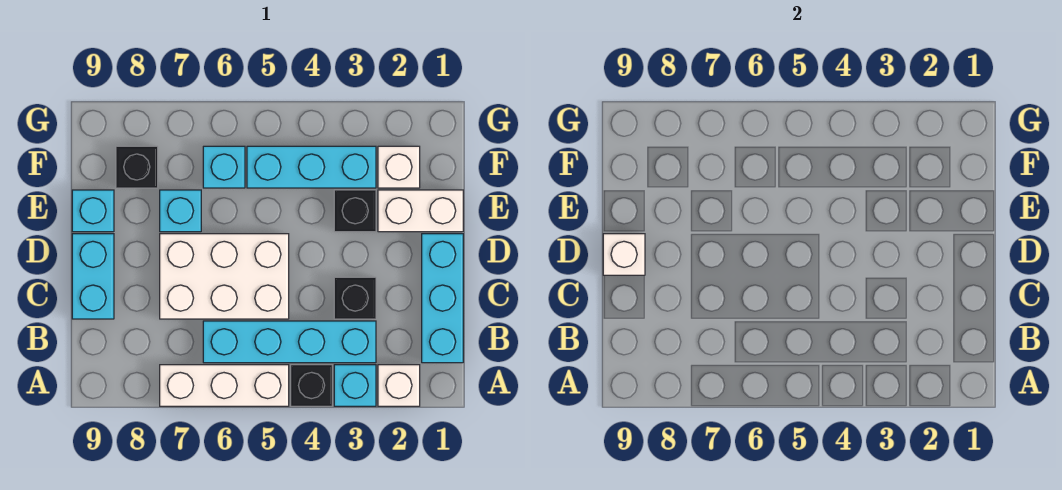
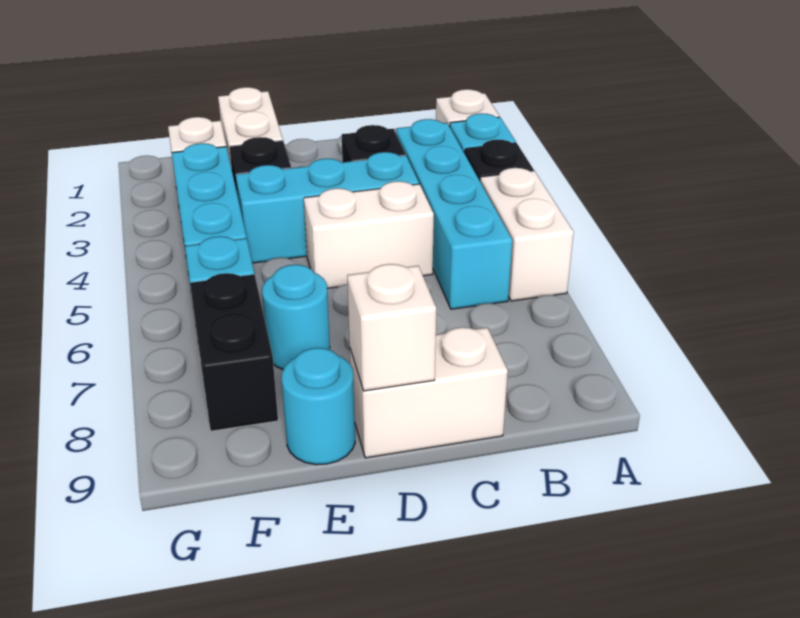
white 1x3 brick [160,365,289,406] -> white 1x2 brick [480,168,574,301]
cyan 1x3 brick [422,234,463,363] -> cyan 1x3 brick moved to [236,152,419,263]
white 2x3 brick [160,234,289,319] -> white 1x2 brick [304,181,434,288]
cyan 1x2 brick [72,234,114,319] -> white 1x2 brick [350,327,508,458]
cyan 1x1 brick [160,190,201,232] -> cyan 1x1 round brick [262,265,330,369]
cyan 1x1 brick [72,190,114,232] -> cyan 1x1 round brick [282,348,355,465]
black 1x1 brick [116,146,158,188] -> black 1x2 brick [190,273,278,431]

